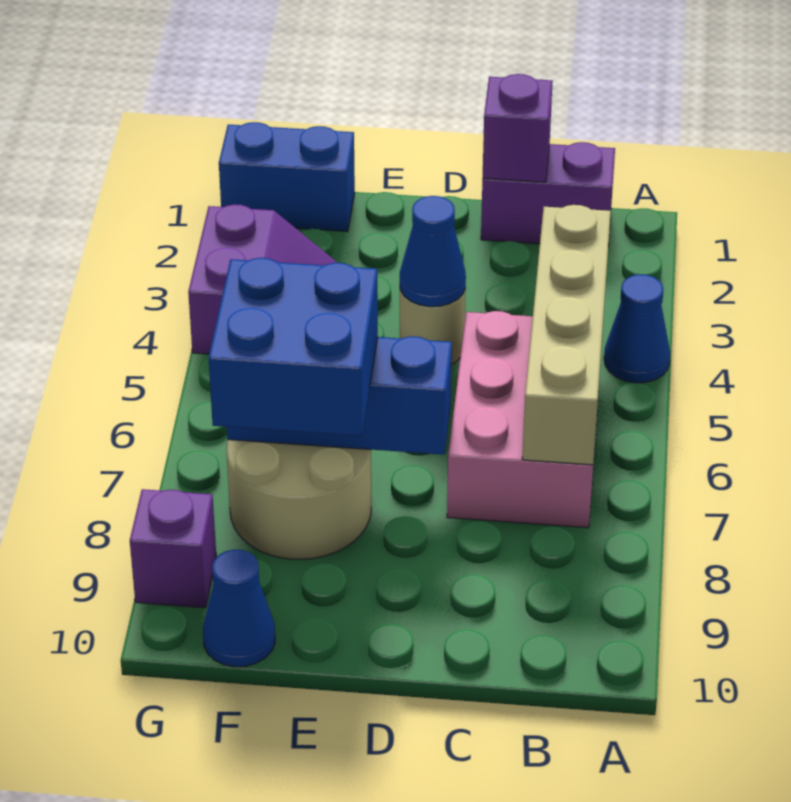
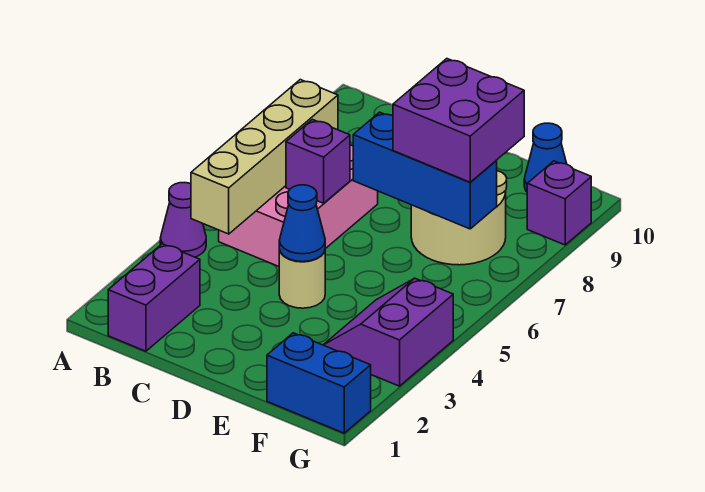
blue 1x1 cone [604,274,670,383] -> purple 1x1 cone [160,183,206,257]
purple 1x2 brick [481,142,615,247] -> purple 1x2 brick turned to [108,244,200,351]
purple 1x1 brick [483,74,553,182] -> purple 1x1 brick moved to [286,119,350,203]
blue 2x2 brick [209,258,378,436] -> purple 2x2 brick [393,59,524,182]

